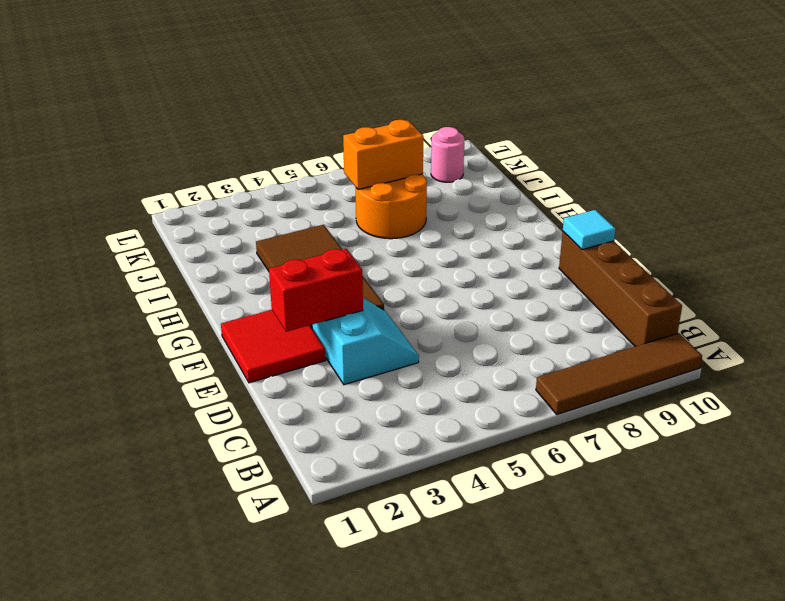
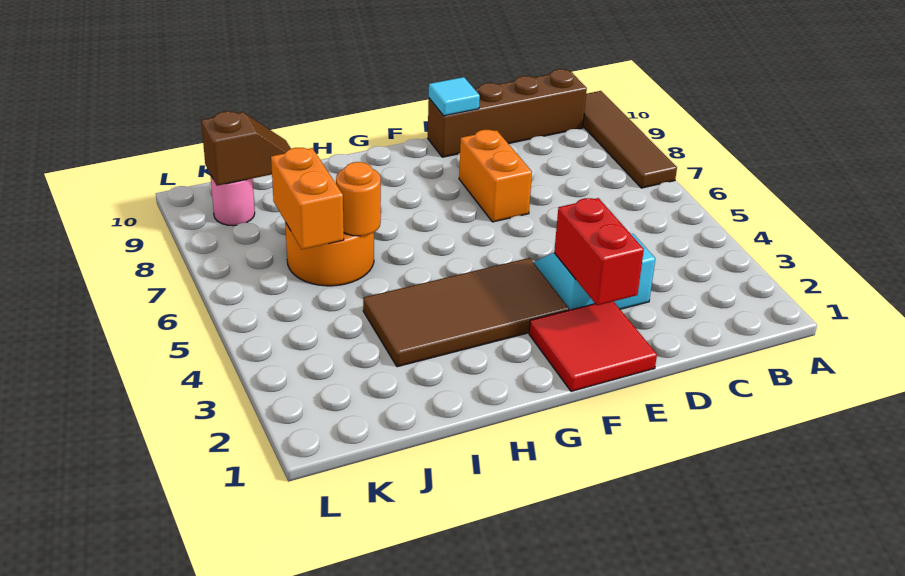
none -> orange 1x2 brick [459,130,532,222]
none -> orange 1x1 round brick [336,162,381,236]
none -> brown 1x2 slope [201,111,291,186]

